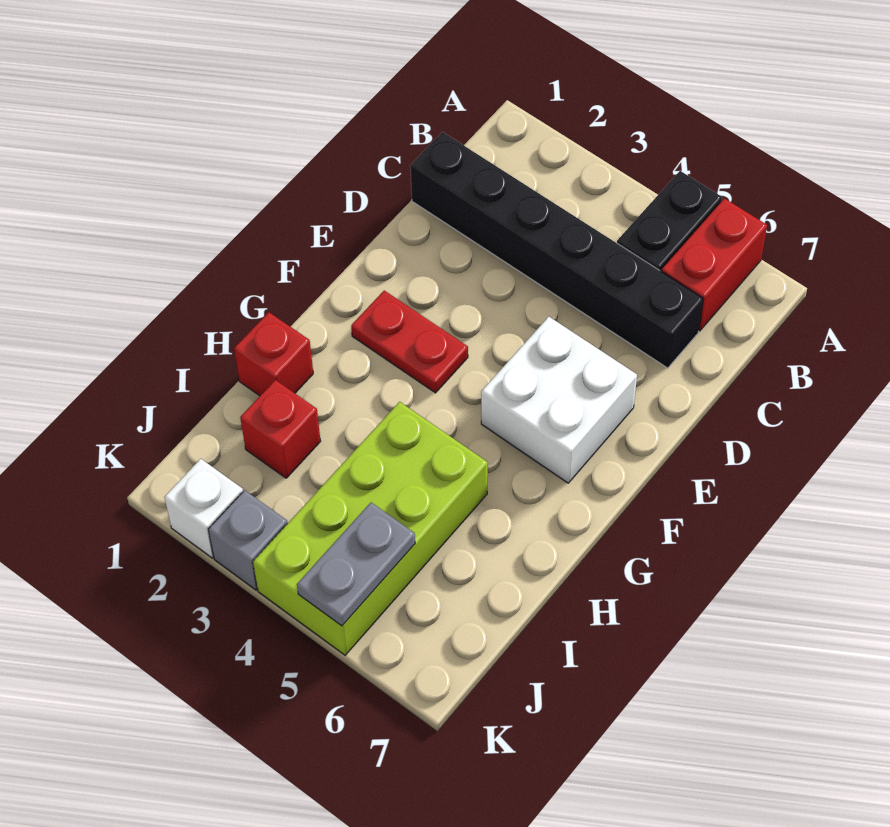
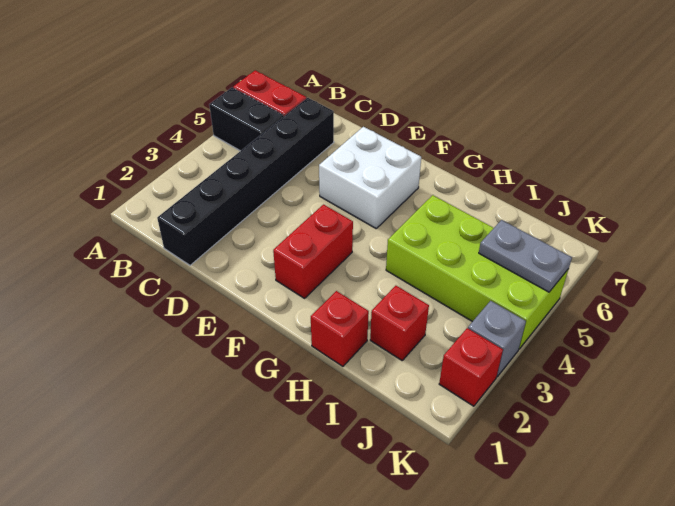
red 1x2 plate [351,291,468,393] -> red 1x2 brick [273,205,353,298]
white 1x1 brick [164,459,243,558] -> red 1x1 brick [439,328,503,406]

